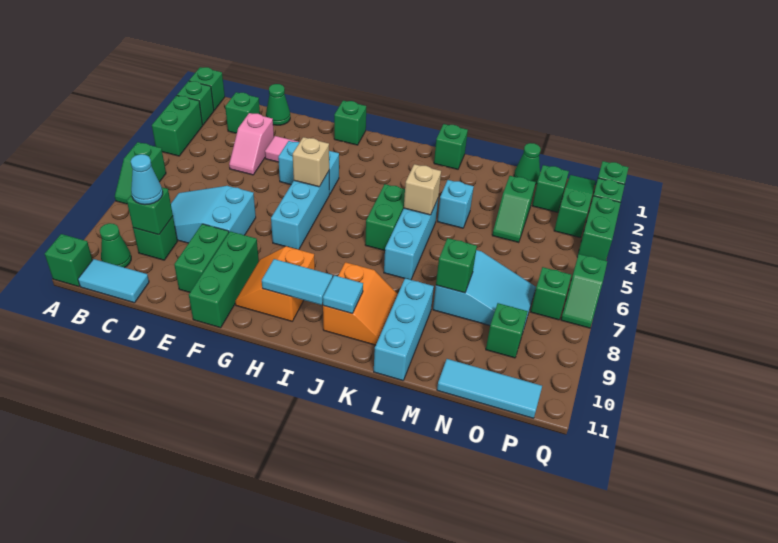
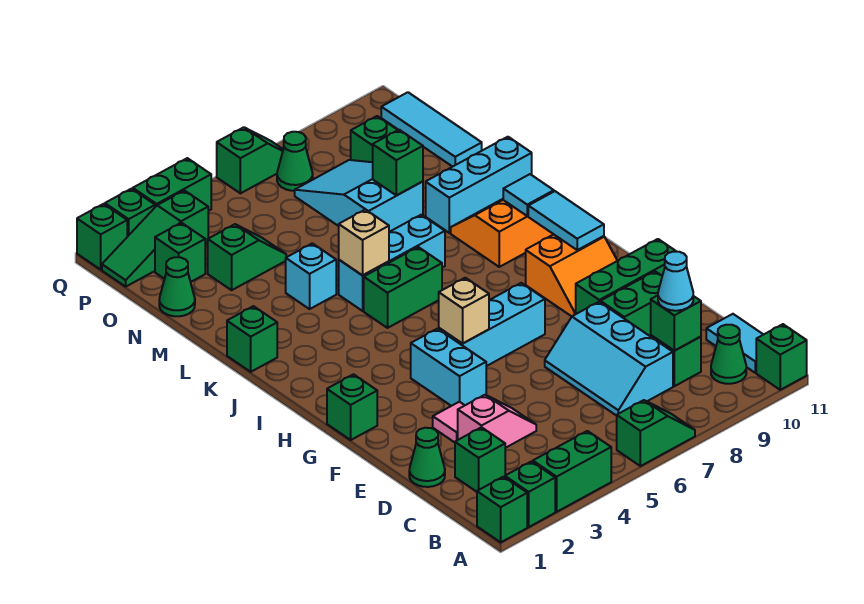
cyan 2x3 slope [171,186,256,243] -> cyan 2x3 slope turned to [545,302,673,416]
green 1x1 brick [531,267,571,320] -> green 1x1 cone [277,132,313,191]

